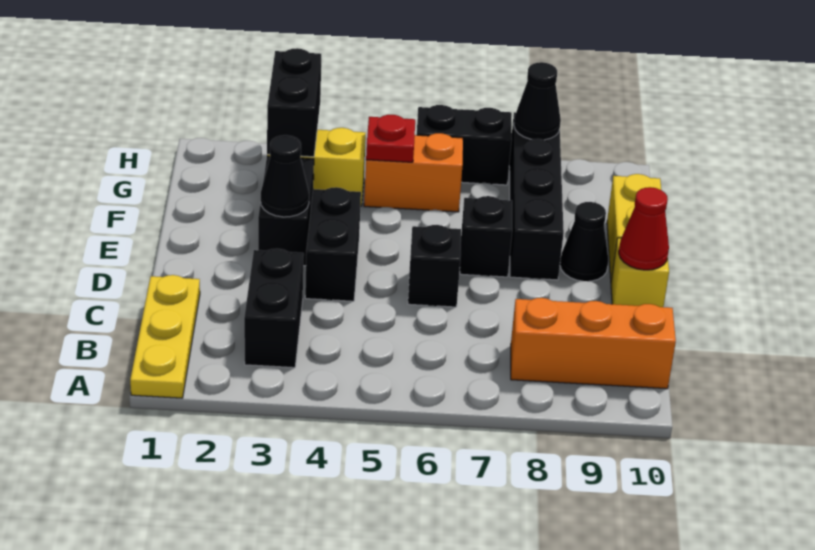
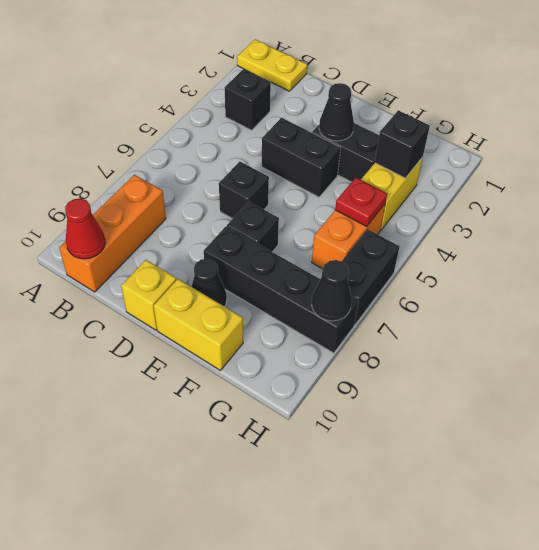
yellow 1x3 plate [130,275,200,398] -> yellow 1x2 plate [237,39,307,91]
black 1x2 brick [244,249,304,368] -> black 1x1 brick [224,69,271,130]
red 1x1 cone [619,187,669,270] -> red 1x1 cone moved to [65,199,105,259]
black 1x2 brick [267,48,321,157] -> black 1x1 brick [375,110,430,178]

